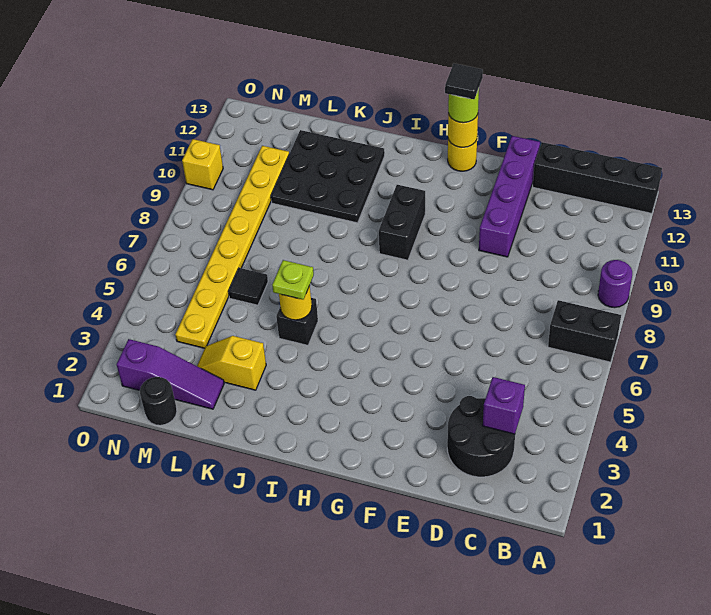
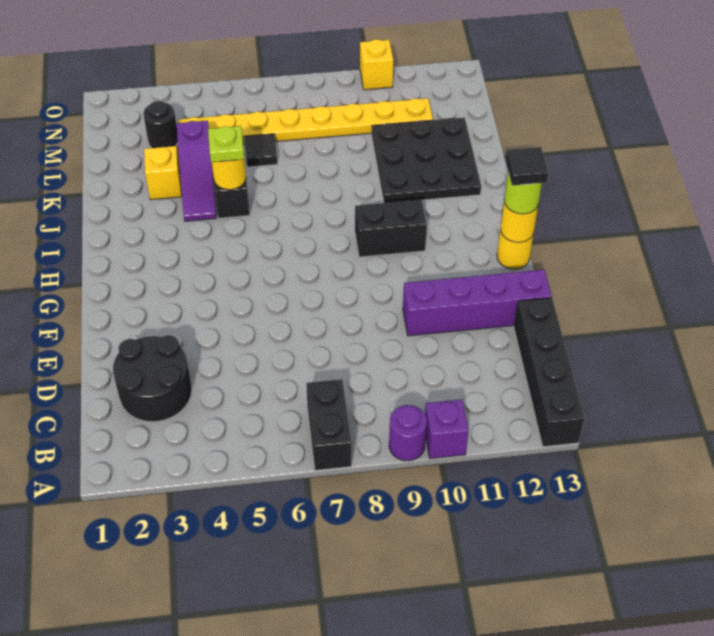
purple 1x1 brick [483,377,525,434] -> purple 1x1 brick moved to [425,399,469,459]
purple 1x3 slope [117,339,224,409] -> purple 1x3 slope moved to [177,121,216,221]
black 1x1 round brick [140,377,177,425] -> black 1x1 round brick moved to [143,101,178,148]

